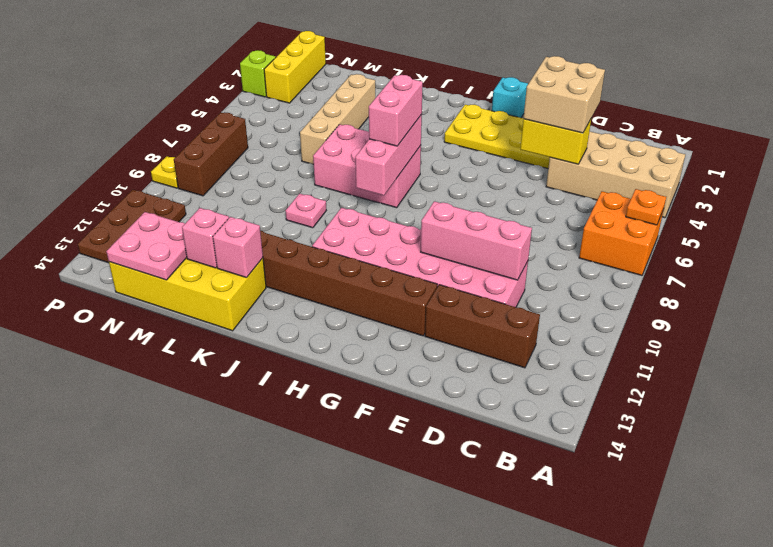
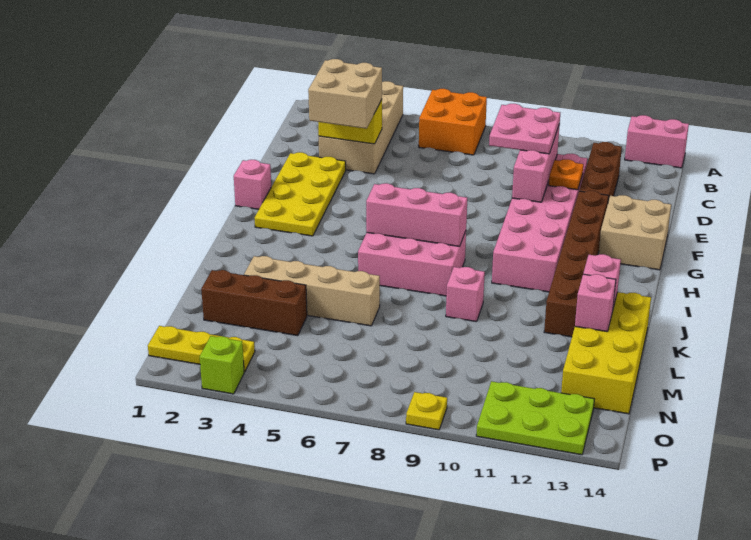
orange 1x1 plate [626,189,666,225] -> orange 1x1 plate moved to [549,159,583,190]
yellow 1x2 brick [520,119,591,164] -> yellow 1x2 brick turned to [318,100,382,144]
none -> tan 2x2 brick [599,195,671,270]
cyan 1x1 brick [492,77,528,118] -> pink 1x1 brick [234,160,271,209]
pink 2x3 brick [313,124,421,208] -> pink 2x3 brick turned to [358,231,466,296]
pink 1x2 brick [369,75,423,146] -> pink 1x2 brick moved to [625,115,689,168]
pink 1x1 plate [286,194,326,228] -> pink 1x1 brick [446,267,485,322]
pink 2x2 plate [106,212,187,280] -> pink 2x2 plate moved to [489,104,560,154]
yellow 1x3 brick [264,31,326,103] -> yellow 1x3 plate [148,326,255,372]
brown 1x3 brick [174,112,248,196] -> brown 1x3 brick moved to [201,270,307,336]
brown 2x3 plate [78,190,186,263] -> lime 2x3 plate [476,381,594,455]

